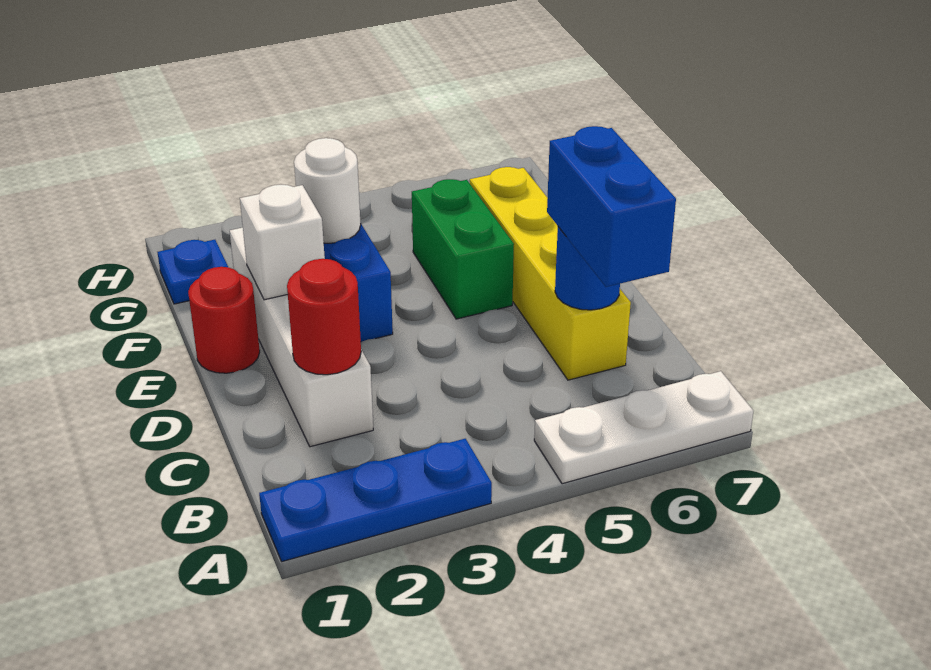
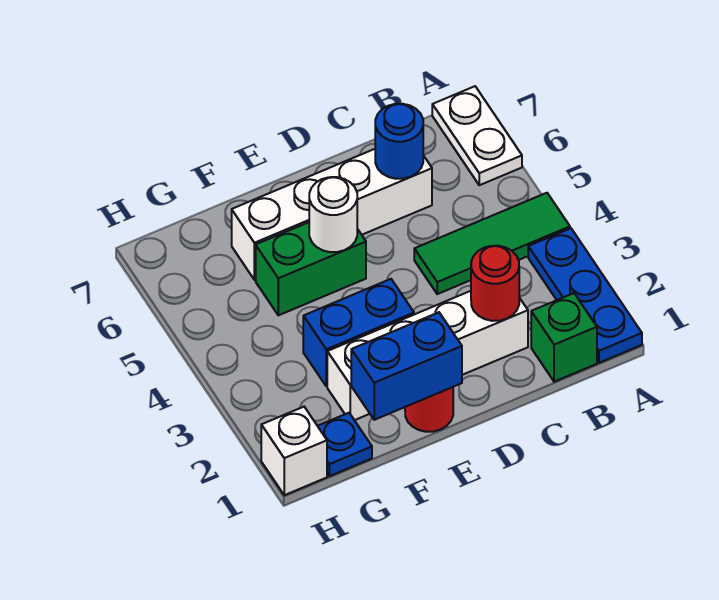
none -> green 1x3 tile [414,193,570,294]
white 1x3 plate [534,371,754,484] -> white 1x2 plate [432,86,522,185]
none -> green 1x1 brick [531,293,597,382]
blue 1x2 brick [547,126,676,287] -> blue 1x2 brick moved to [351,312,462,420]
yellow 1x4 brick [470,167,631,380] -> white 1x4 brick [232,149,432,280]
white 1x1 brick [240,185,325,300] -> white 1x1 brick moved to [261,407,327,495]
white 1x1 round brick [294,138,361,243] -> white 1x1 round brick moved to [309,177,357,252]

